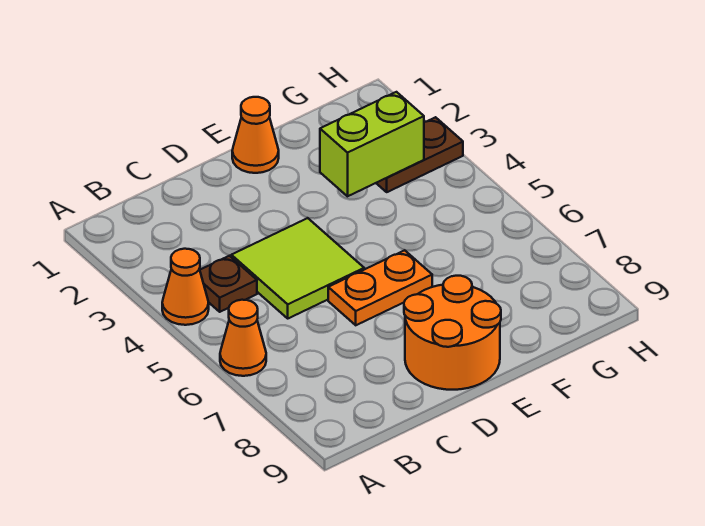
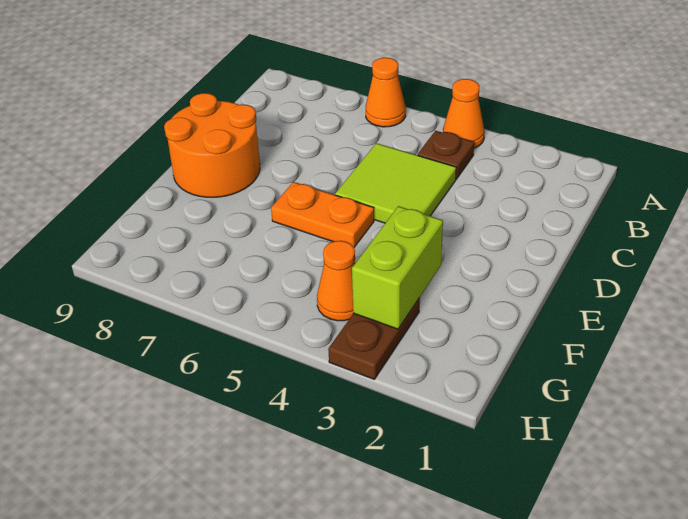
orange 1x2 plate [328,250,432,325] -> orange 1x2 plate turned to [271,182,374,247]
orange 1x1 cone [232,97,279,173] -> orange 1x1 cone moved to [317,241,355,321]

